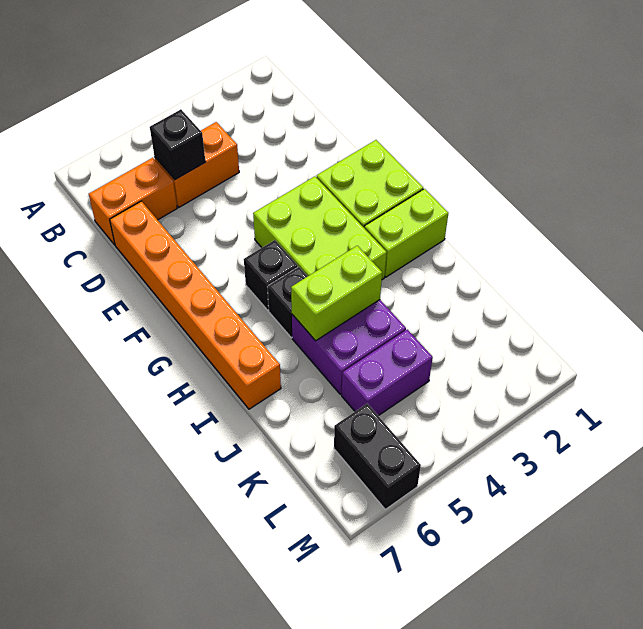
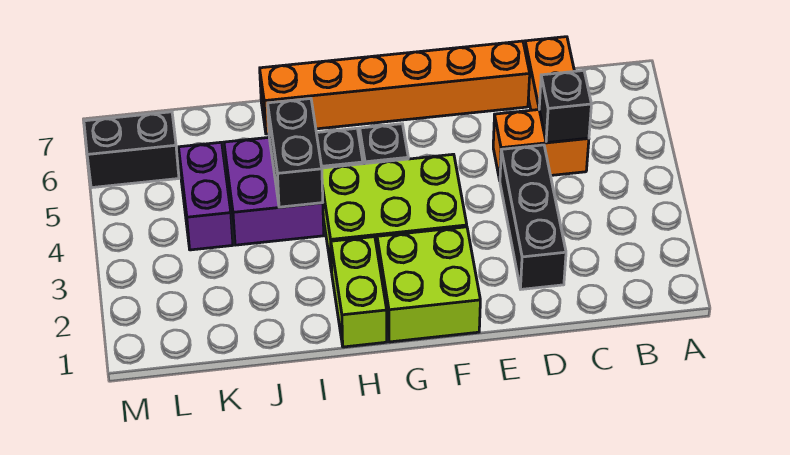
orange 1x2 brick [155,122,239,207] -> orange 1x2 brick turned to [493,110,589,180]
none -> black 1x3 brick [500,145,566,289]
lime 1x2 brick [291,246,382,341] -> black 1x2 brick [268,99,323,207]

